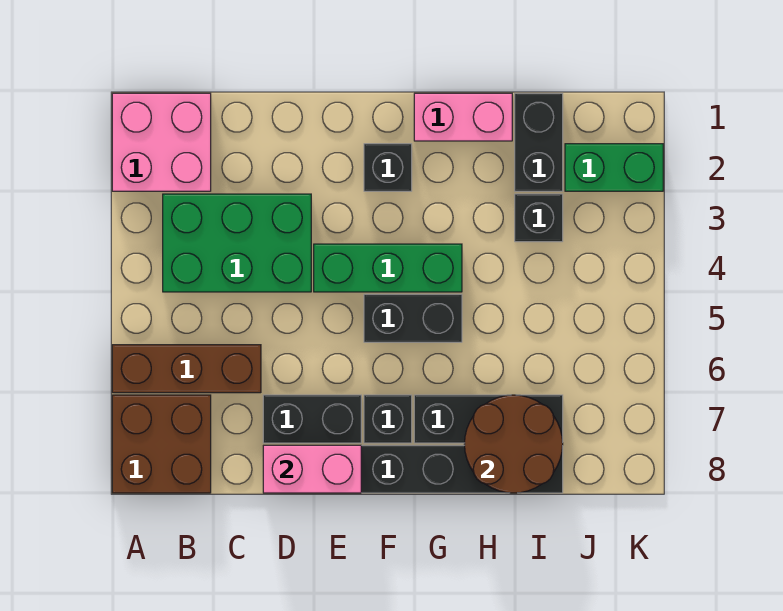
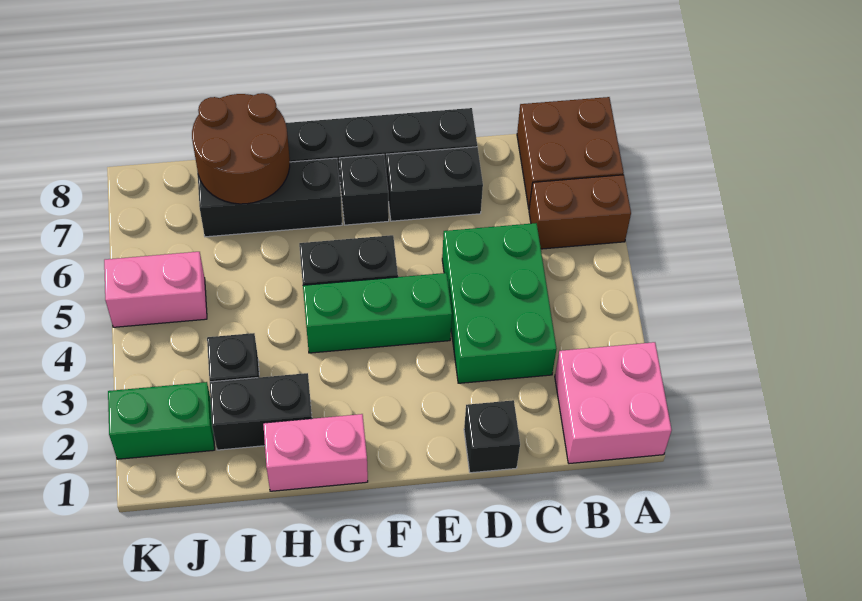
brown 1x3 brick [112,345,261,393] -> brown 1x2 brick [529,175,631,249]
green 2x3 brick [163,194,311,292] -> green 2x3 brick turned to [442,223,557,383]
pink 1x2 brick [263,445,361,493] -> pink 1x2 brick moved to [104,252,207,327]
black 1x1 brick [364,144,412,191] -> black 1x1 brick moved to [464,400,520,473]
black 1x2 brick [515,93,563,191] -> black 1x2 brick turned to [210,373,312,450]

